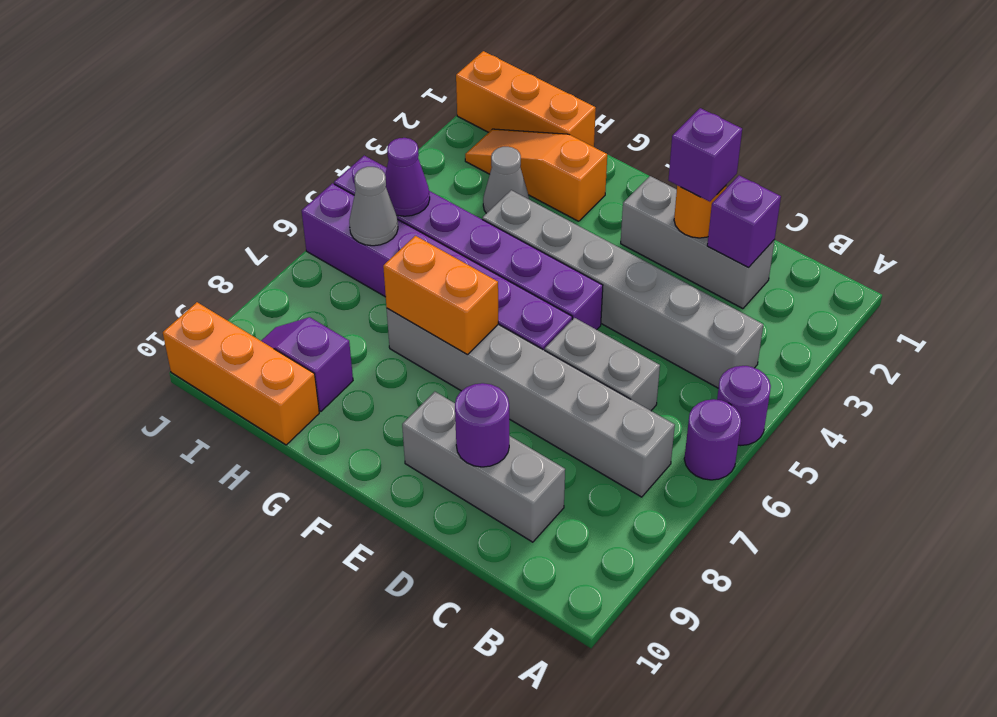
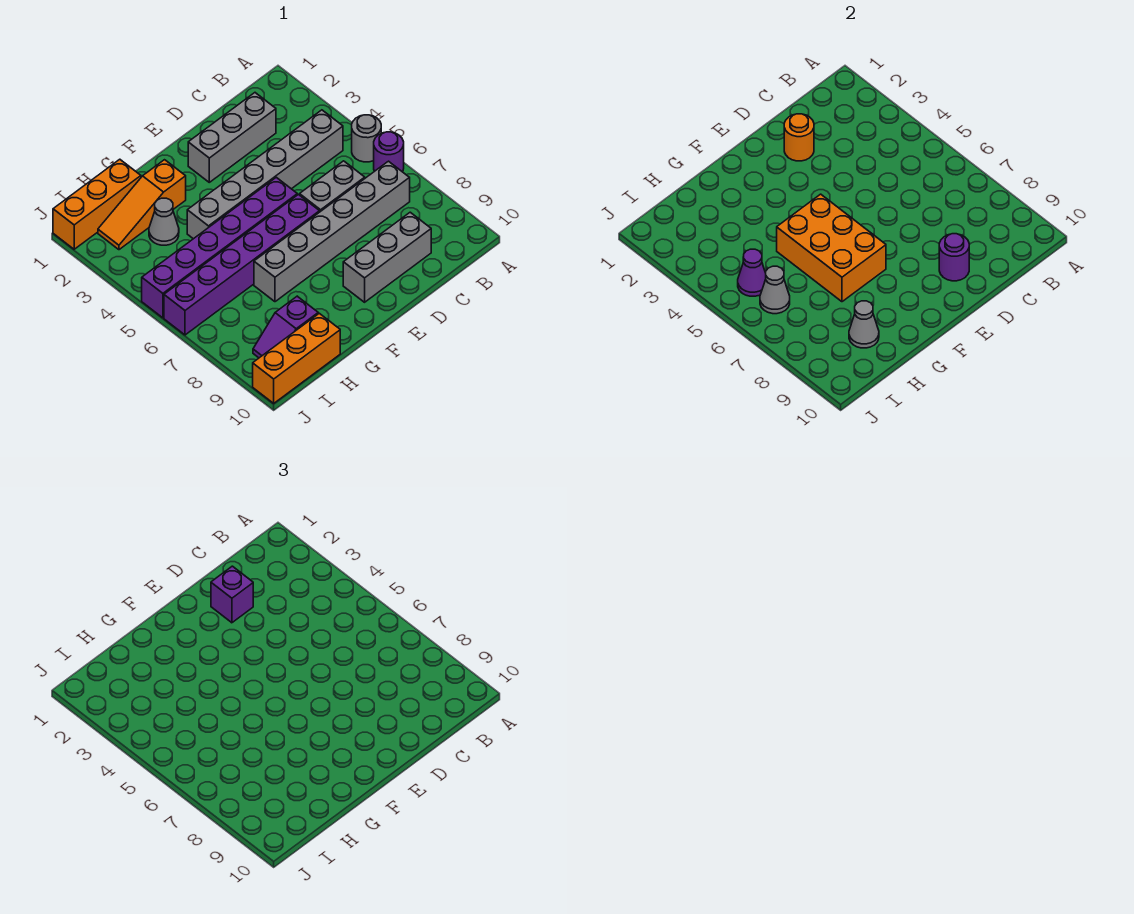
purple 1x1 round brick [717,366,771,446] -> grey 1x1 round brick [352,115,381,162]
purple 1x1 brick [707,175,781,267] -> none
orange 1x2 brick [383,236,498,355] -> orange 2x3 brick [777,194,886,302]
none -> grey 1x1 cone [849,301,879,348]

